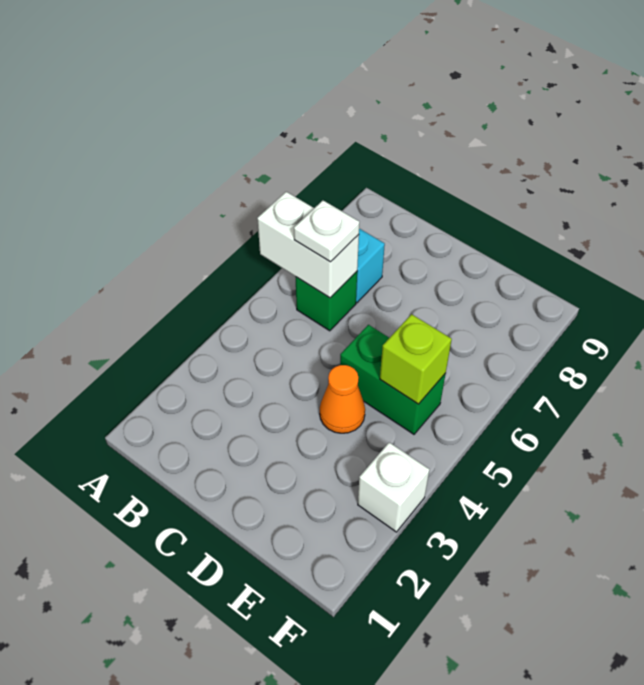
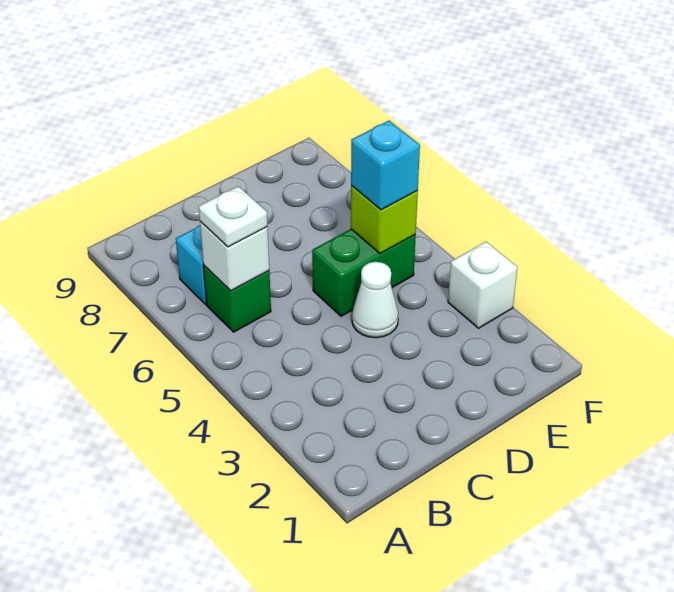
white 1x2 brick [257,192,359,298] -> white 1x1 brick [200,221,269,291]
orange 1x1 cone [320,365,365,433] -> white 1x1 cone [352,262,398,338]
none -> cyan 1x1 brick [351,121,420,210]

